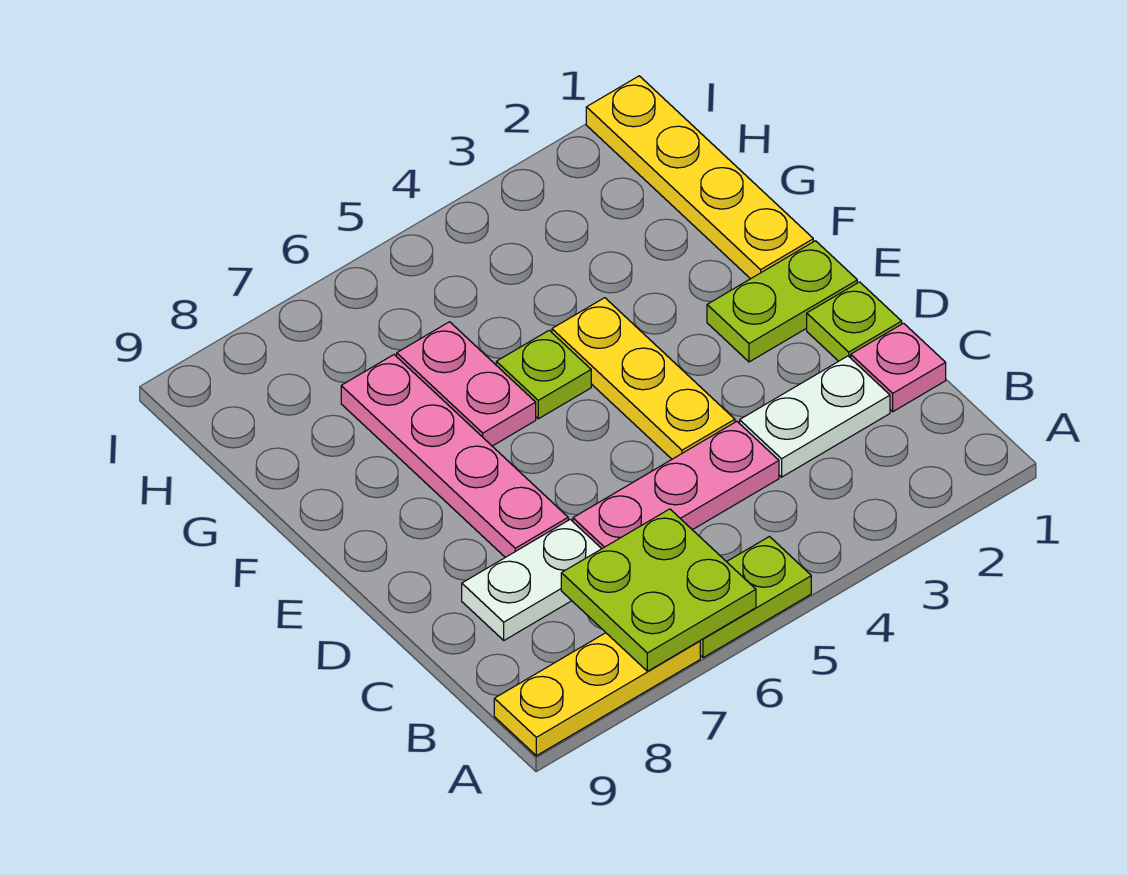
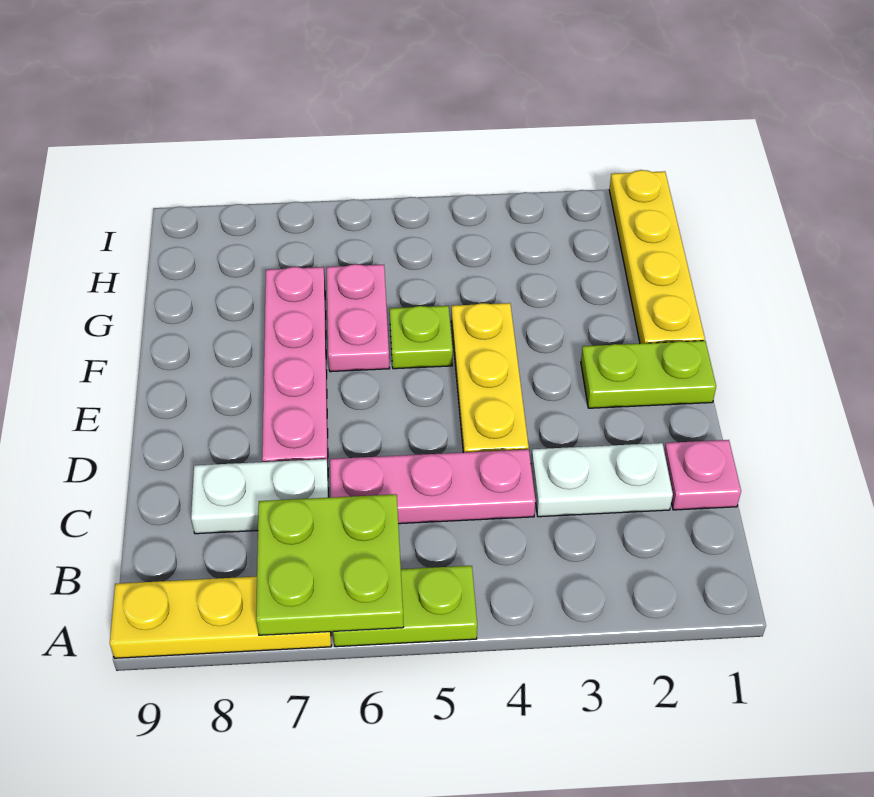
lime 1x1 plate [807,282,902,361] -> none

